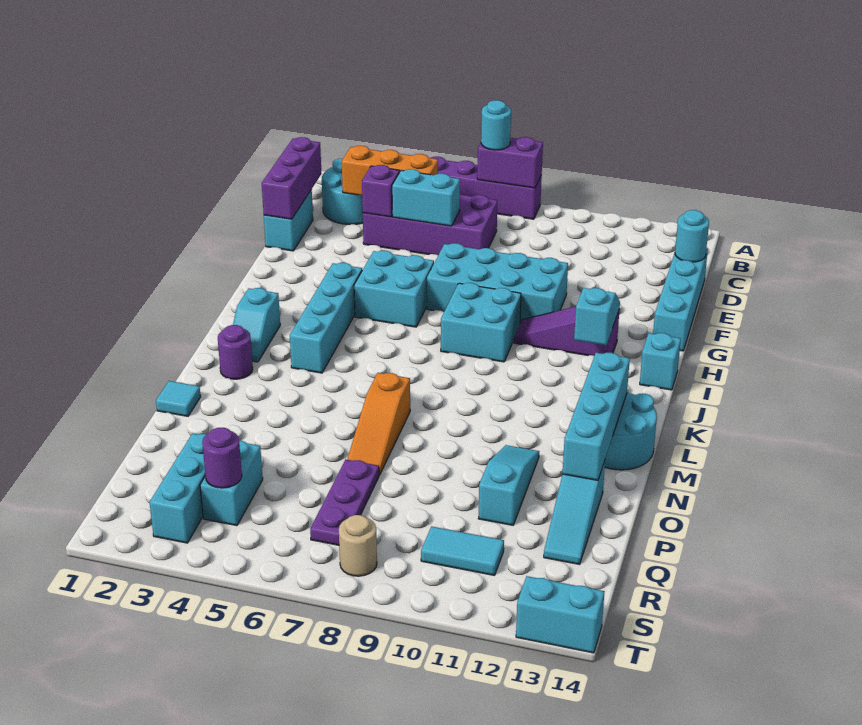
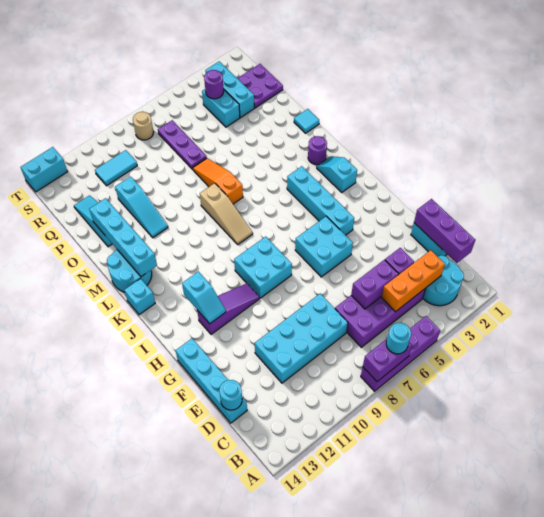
cyan 1x2 brick [392,169,460,226] -> purple 1x2 brick [351,260,399,309]
cyan 2x4 brick [427,243,568,323] -> cyan 2x4 brick moved to [255,294,348,383]
cyan 1x1 brick [640,333,681,390] -> cyan 1x1 brick moved to [124,279,155,315]
none -> tan 1x3 slope [200,183,253,244]
none -> purple 2x2 plate [237,64,283,108]

